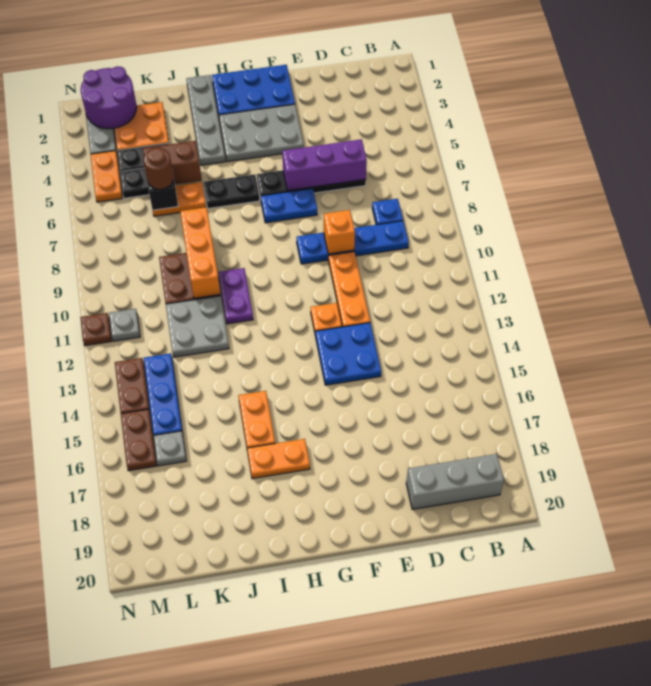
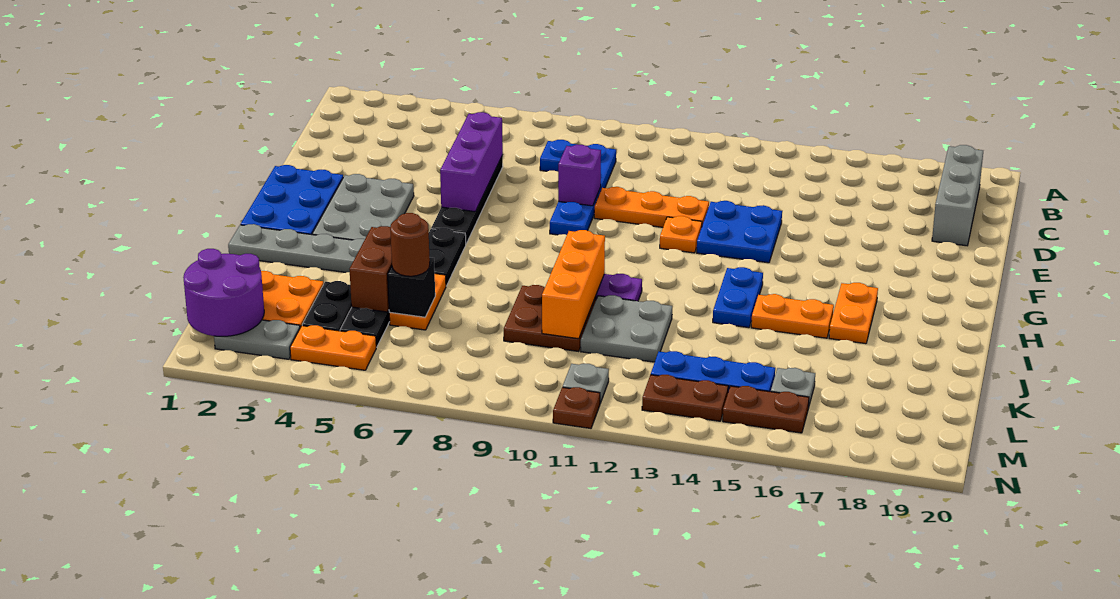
orange 1x1 brick [324,210,355,254] -> purple 1x1 brick [558,145,601,206]
blue 1x2 plate [261,188,317,223] -> blue 1x2 plate moved to [713,267,763,328]
orange 1x3 brick [180,207,220,298] -> orange 1x3 brick turned to [542,230,605,339]

